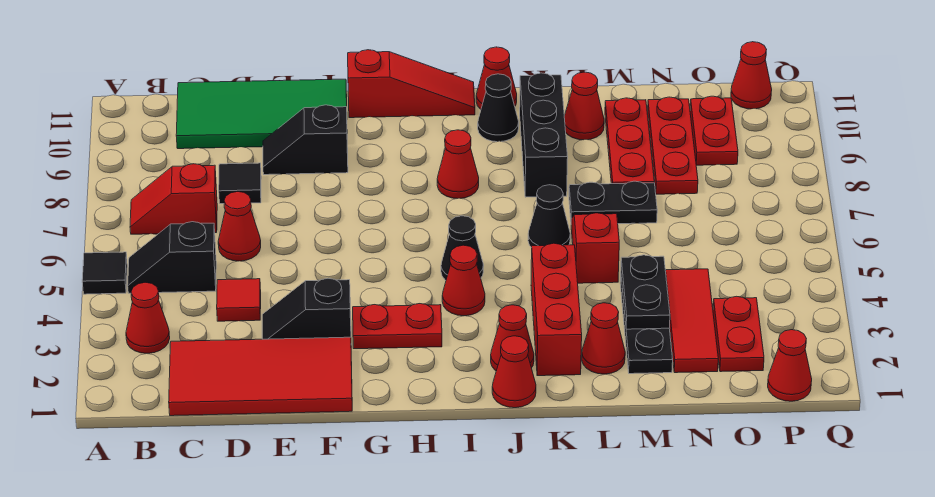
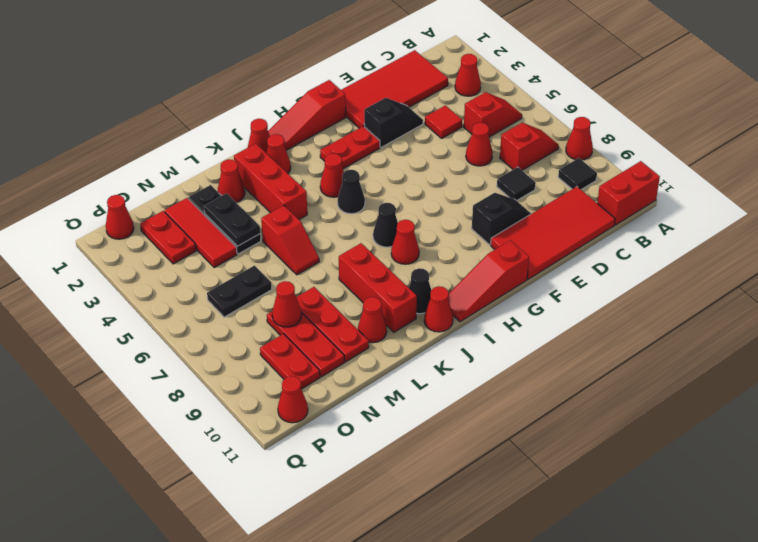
black 1x1 tile [82,252,127,294] -> black 1x1 tile moved to [558,158,597,189]
none -> red 1x1 cone [566,117,593,160]
none -> red 1x2 brick [597,161,660,225]
black 1x2 slope [128,222,216,293] -> red 1x2 slope [464,92,522,137]
green 2x4 tile [176,79,347,149] -> red 2x4 tile [491,187,615,279]
none -> red 1x3 slope [268,80,346,150]
black 1x1 cone [528,185,570,248] -> black 1x1 cone moved to [373,203,398,247]
black 1x3 brick [520,73,568,197] -> red 1x3 brick [339,243,417,332]
black 1x2 plate [569,181,657,224] -> black 1x2 plate moved to [207,266,272,317]
none -> red 1x1 cone [272,281,301,327]

